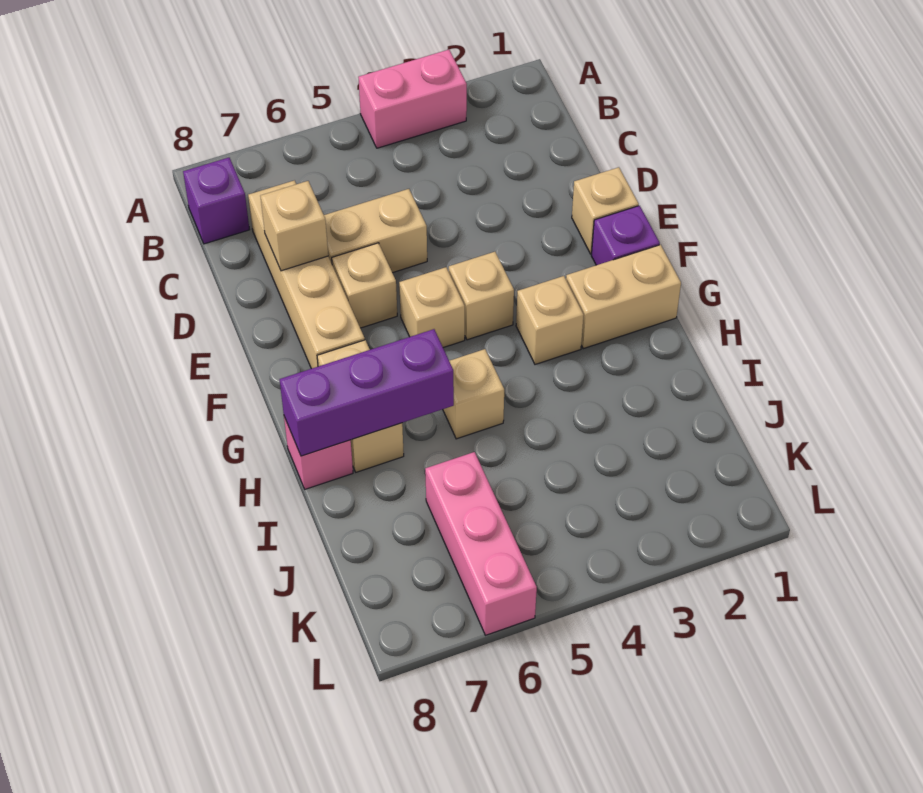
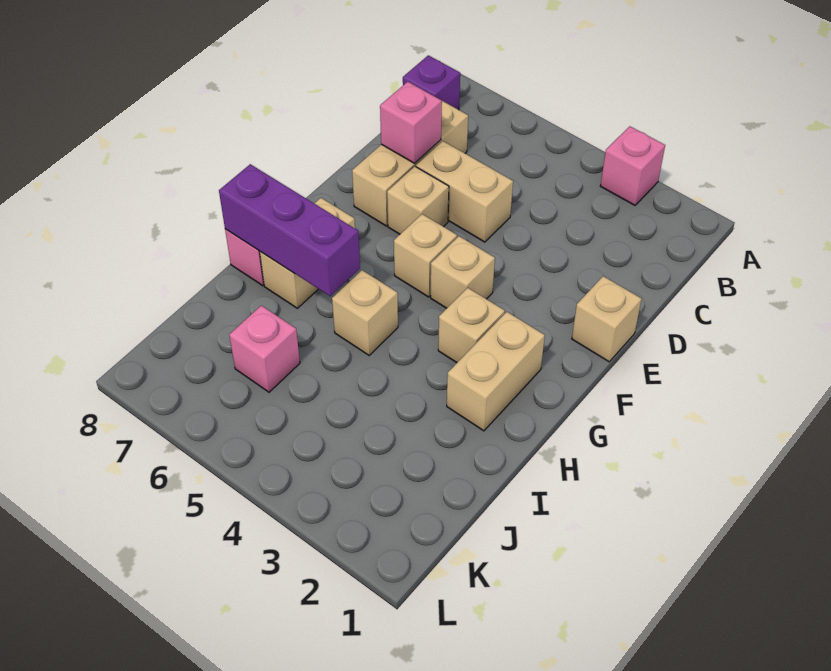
pink 1x2 brick [358,50,467,148] -> pink 1x1 brick [600,126,665,205]
tan 1x4 brick [248,180,365,369] -> tan 1x3 brick [352,101,468,226]
tan 1x1 brick [261,181,328,271] -> pink 1x1 brick [380,82,442,163]
purple 1x1 brick [591,206,660,265] -> none
tan 1x2 brick [566,245,681,349] -> tan 1x2 brick turned to [447,312,545,431]
pink 1x3 brick [425,452,537,635] -> pink 1x1 brick [229,305,300,392]

